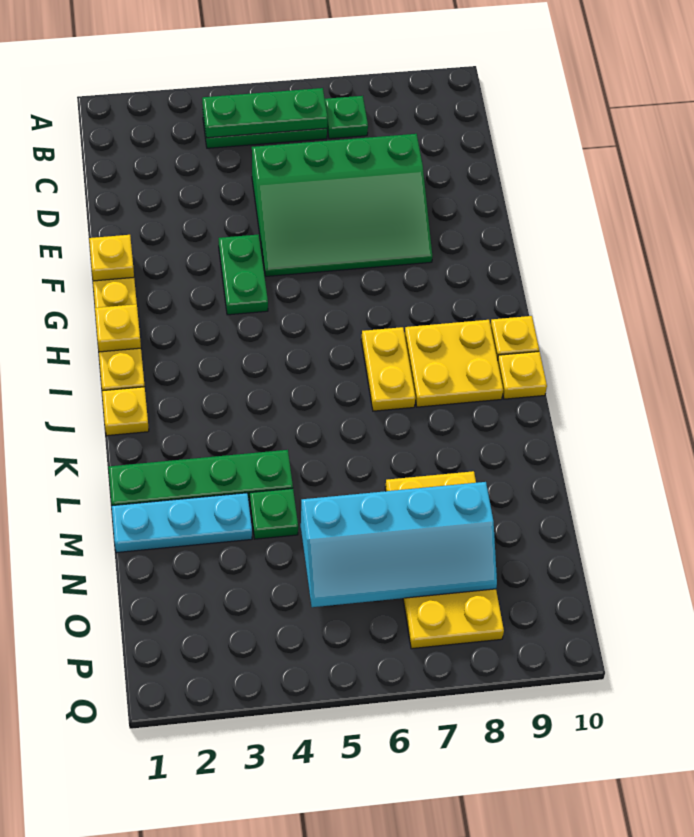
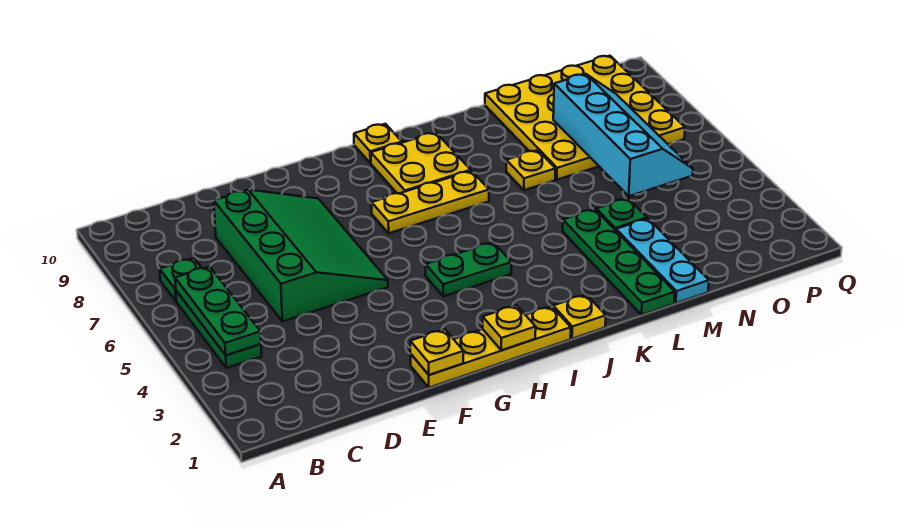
green 1x2 plate [219,234,268,315] -> green 1x2 plate moved to [426,242,511,296]
yellow 1x2 plate [361,327,416,411] -> yellow 1x3 plate [372,171,489,233]
yellow 1x1 plate [498,352,547,399] -> yellow 1x1 plate moved to [506,150,556,190]
yellow 2x4 plate [385,471,504,649] -> yellow 4x4 plate [485,56,685,180]

